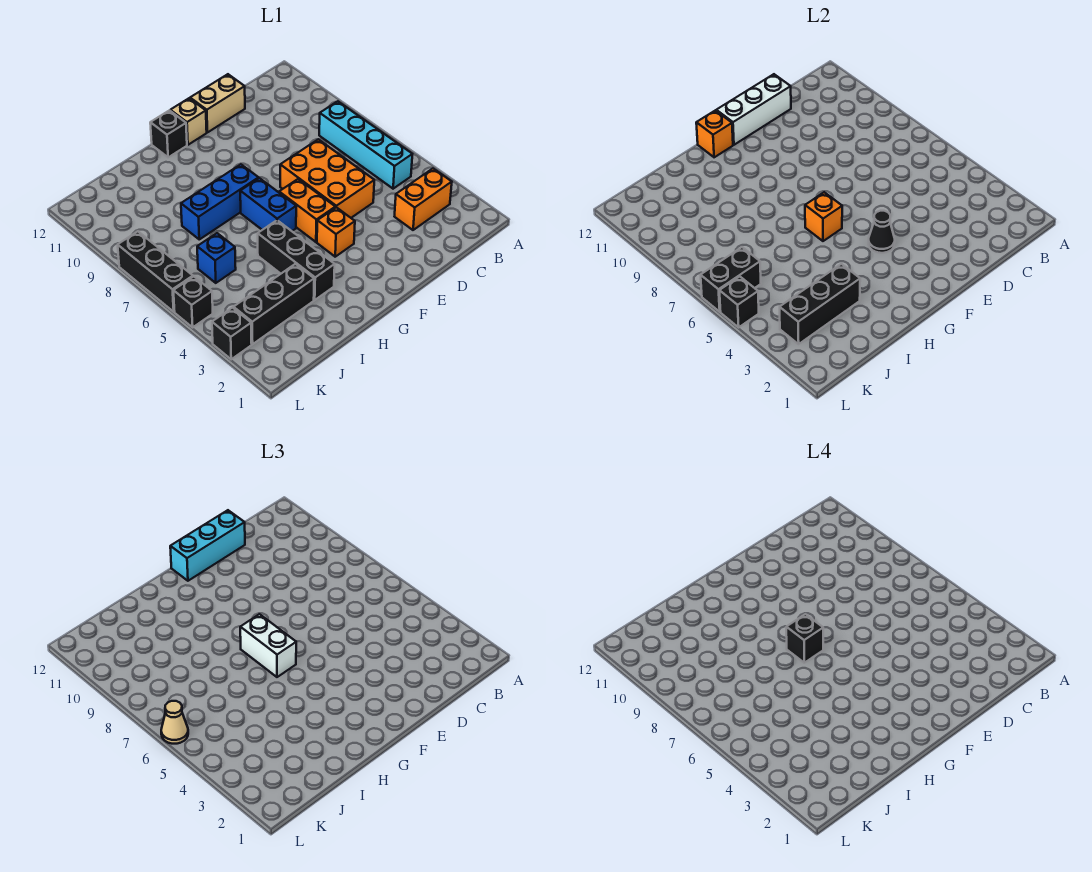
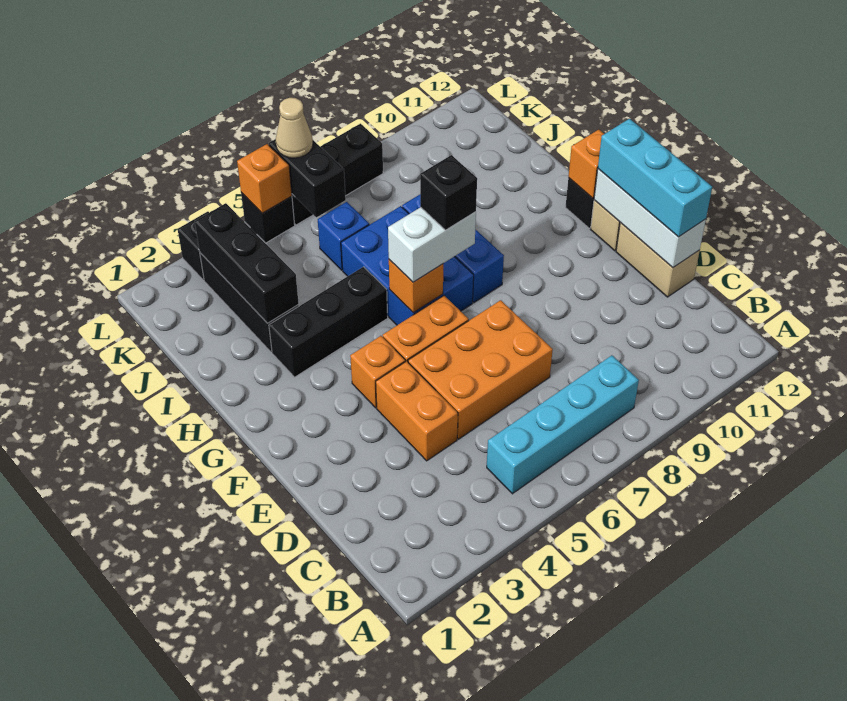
orange 1x2 brick [395,169,452,230] -> orange 1x2 brick moved to [376,361,458,461]
black 1x1 cone [868,211,895,253] -> none
blue 1x2 brick [240,178,296,231] -> blue 2x3 brick [341,206,474,325]
black 1x1 brick [719,277,759,327] -> orange 1x1 brick [237,144,292,213]

